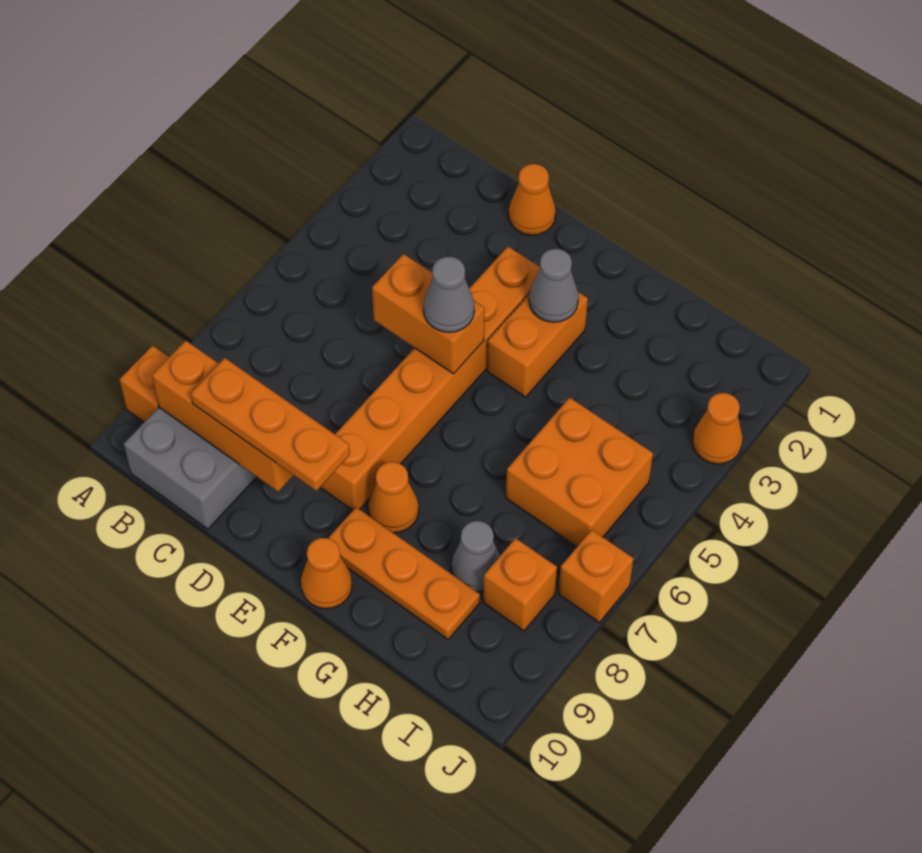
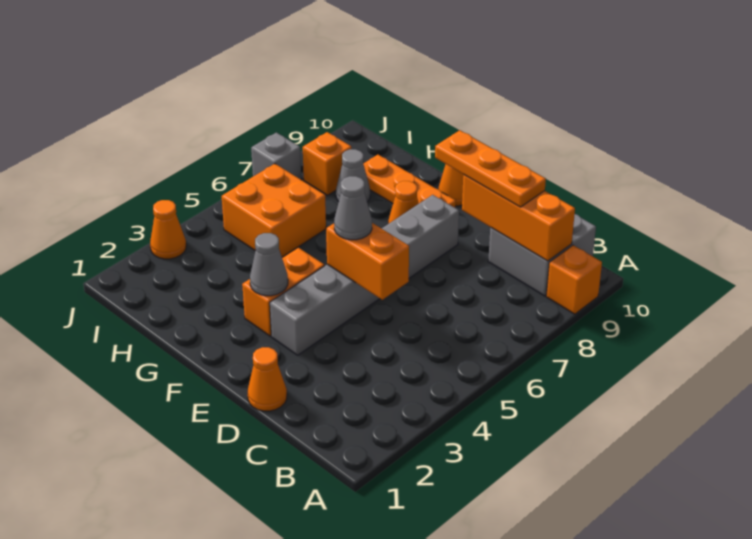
orange 1x6 brick [320,247,540,510] -> grey 1x6 brick [270,195,459,355]
orange 1x1 brick [559,530,633,623] -> grey 1x1 brick [251,132,301,179]

